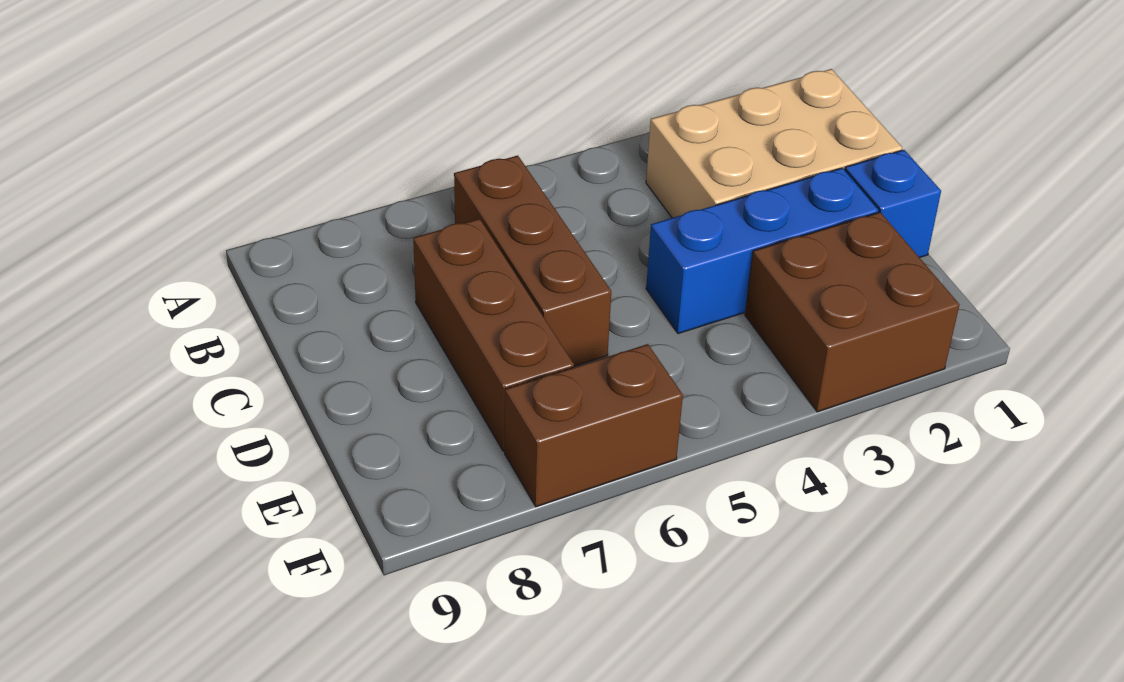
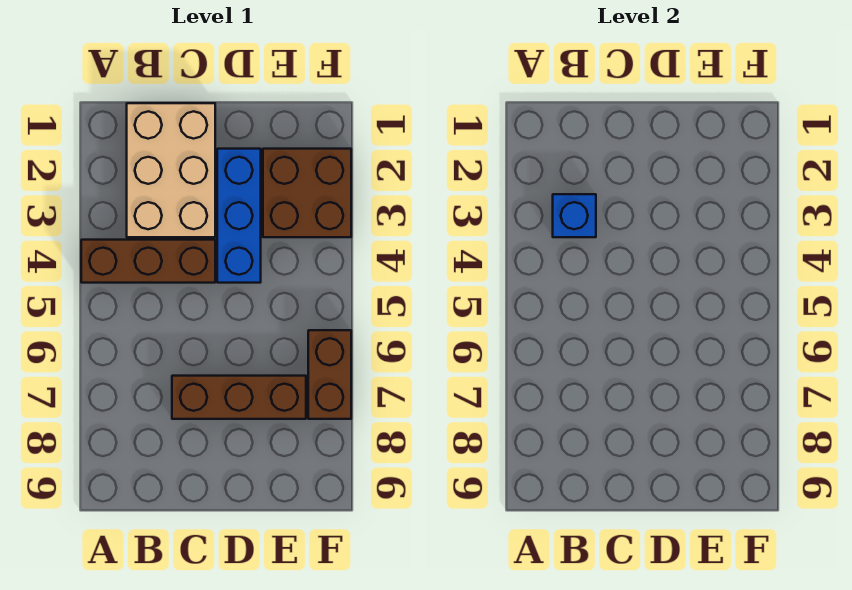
brown 1x3 brick [454,156,611,366] -> brown 1x3 brick moved to [81,240,215,283]
blue 1x1 brick [845,150,941,258] -> blue 1x1 brick moved to [553,194,596,237]

